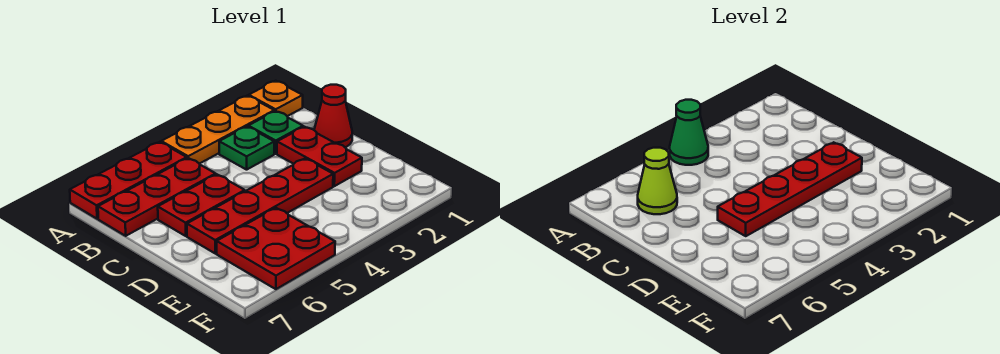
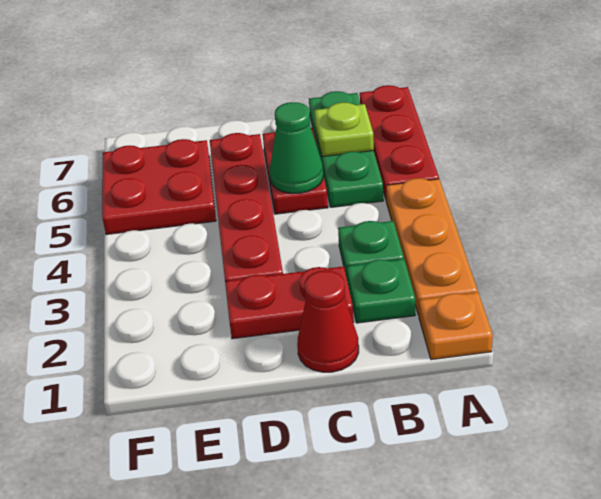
green 1x1 cone [670,100,708,165] -> green 1x1 cone moved to [270,102,323,193]
red 1x3 plate [98,158,216,236] -> green 1x3 plate [309,91,383,207]
lime 1x1 cone [638,148,677,214] -> lime 1x1 plate [314,102,374,157]
red 1x4 plate [718,142,862,236] -> none

